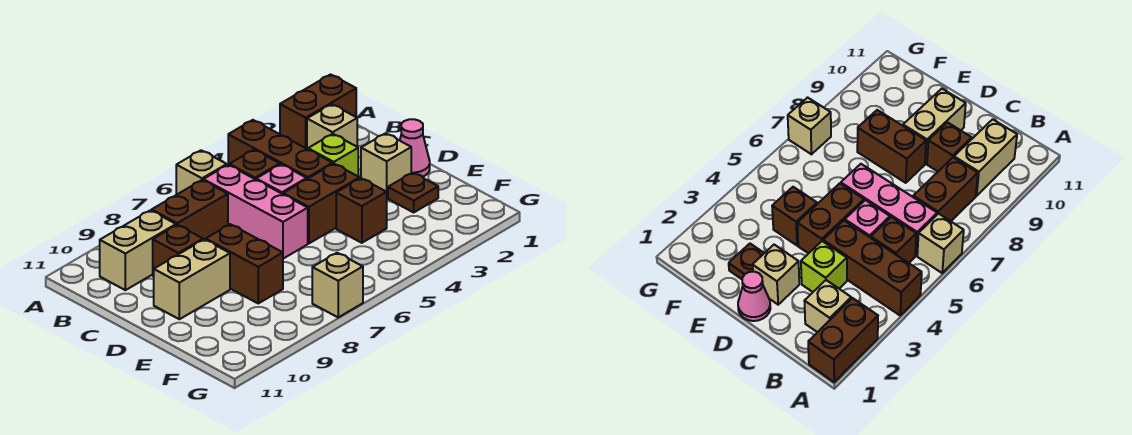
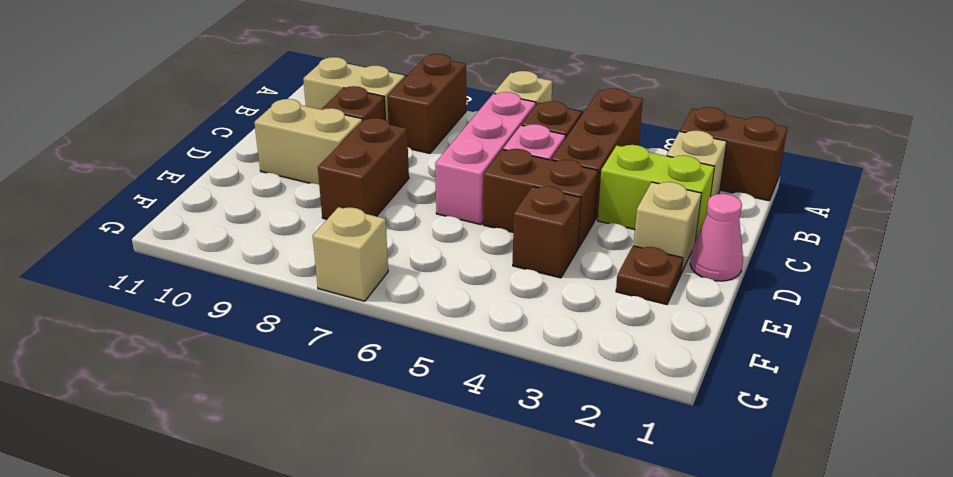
brown 1x2 brick [152,180,228,240] -> brown 1x2 brick turned to [387,54,466,153]
lime 1x1 brick [308,134,358,176] -> lime 1x2 brick [598,145,714,242]

